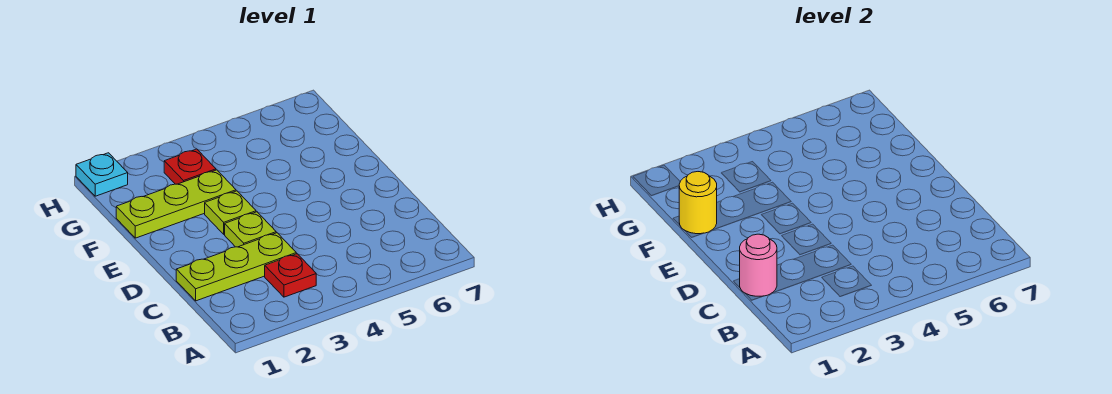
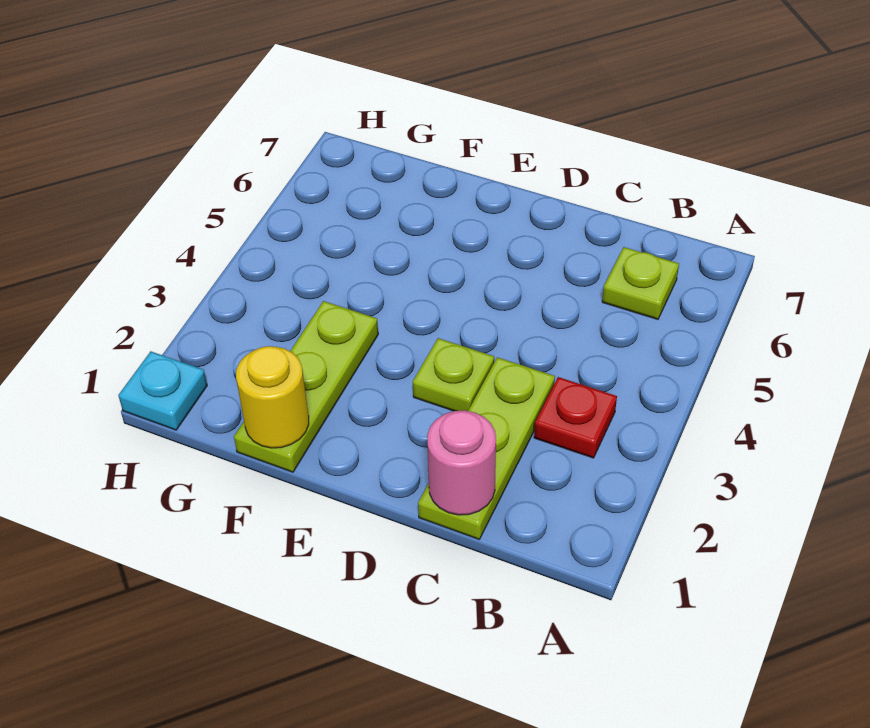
lime 1x1 plate [205,191,256,234] -> lime 1x1 plate moved to [602,247,679,319]
red 1x1 plate [164,149,216,184] -> none

